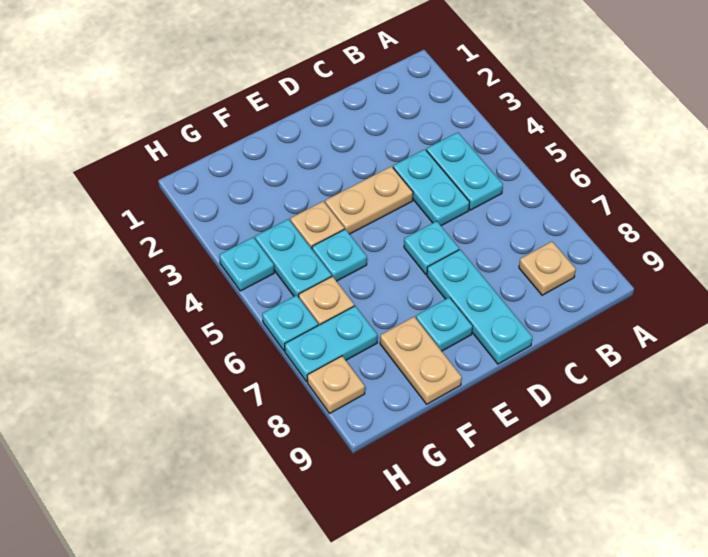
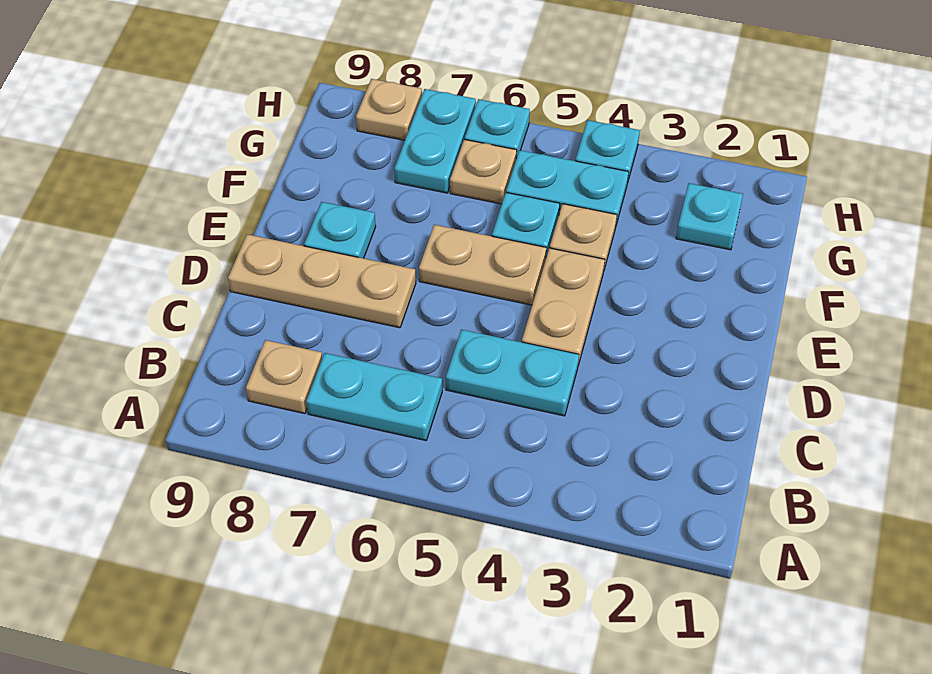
cyan 1x2 plate [426,132,503,210] -> cyan 1x2 plate moved to [306,353,442,441]
cyan 1x1 plate [404,221,459,274] -> cyan 1x1 plate moved to [676,183,743,250]
cyan 1x3 plate [427,250,532,364] -> tan 1x3 plate [228,234,416,328]
tan 1x2 plate [380,317,462,404] -> tan 1x2 plate moved to [419,225,546,305]

